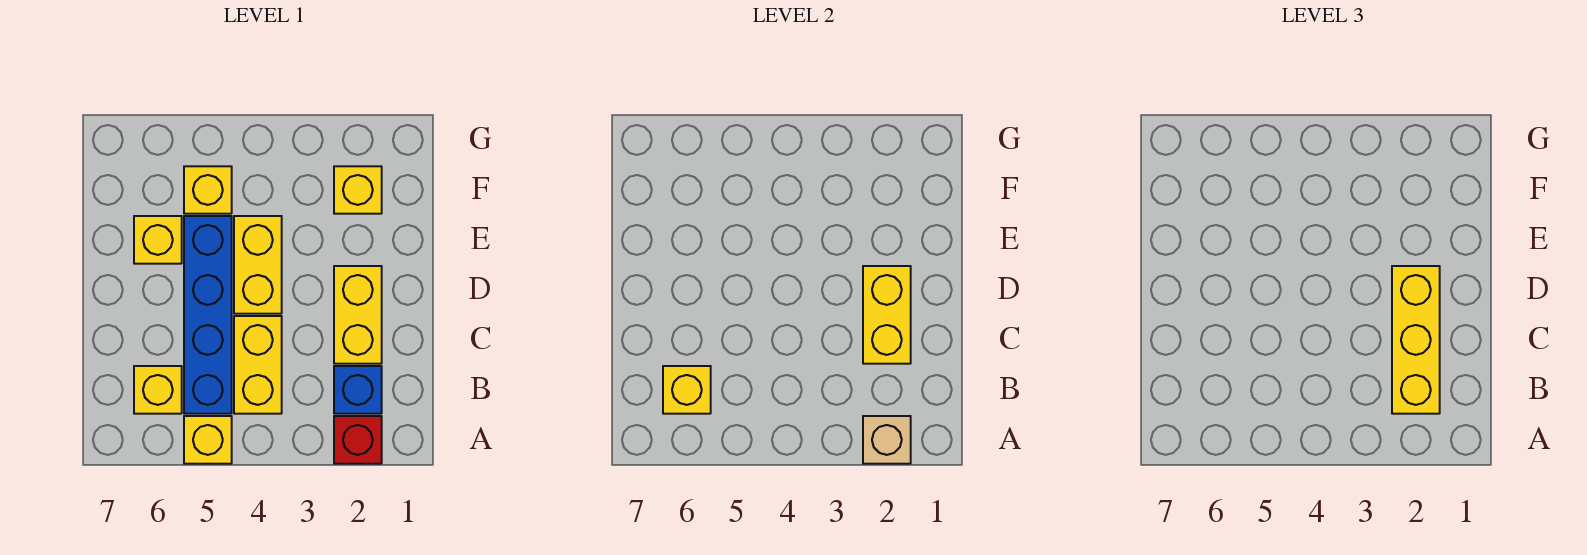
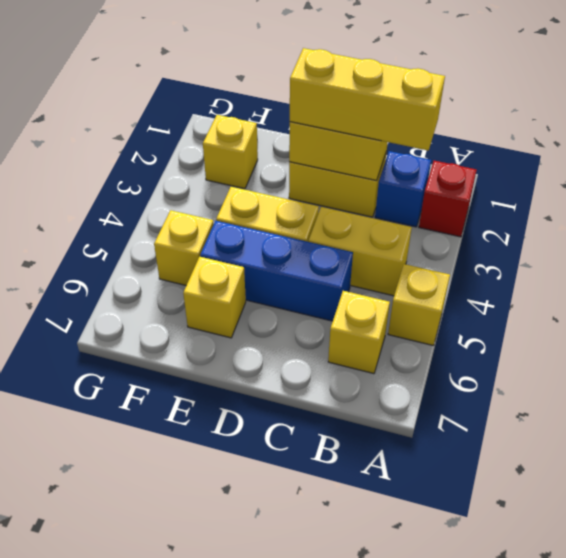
tan 1x1 brick [863,416,911,464] -> none
blue 1x4 brick [184,216,232,414] -> blue 1x3 brick [200,221,353,321]
yellow 1x1 brick [663,366,711,414] -> none

